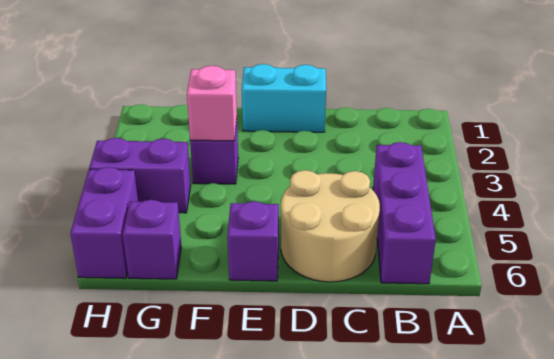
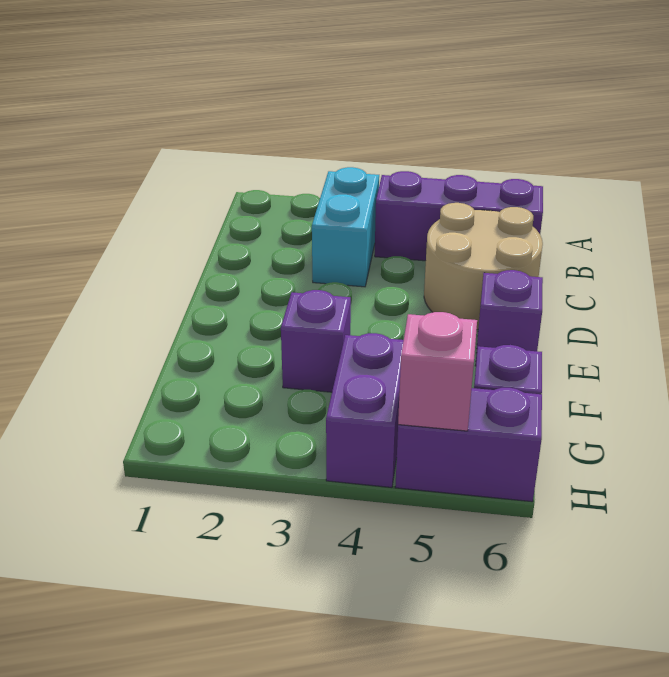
cyan 1x2 brick [242,64,326,132] -> cyan 1x2 brick moved to [312,167,379,287]
pink 1x1 brick [187,66,237,141] -> pink 1x1 brick moved to [398,312,477,431]

